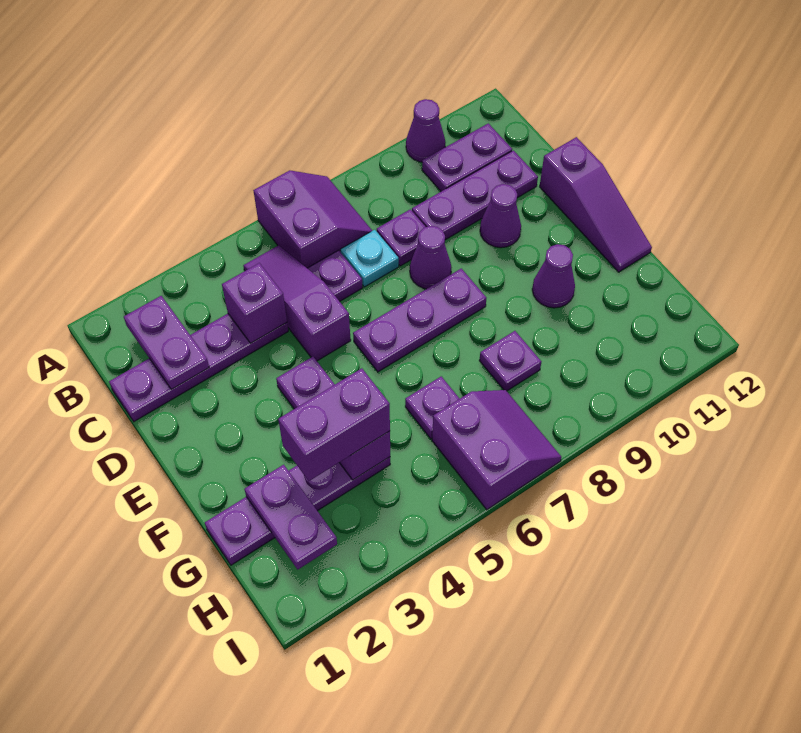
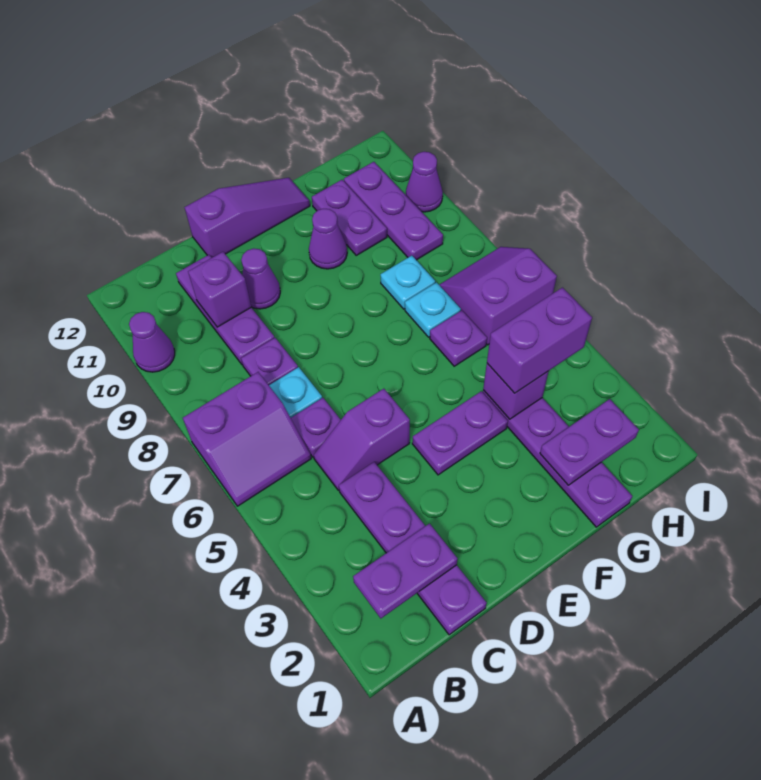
purple 2x2 slope [253,170,372,268] -> purple 2x2 slope turned to [183,372,311,506]
purple 1x3 slope [243,246,351,361] -> purple 1x2 slope [314,389,410,490]
purple 1x2 plate [422,123,512,191] -> purple 1x2 plate moved to [312,180,387,255]
purple 1x1 brick [222,263,287,343] -> purple 1x1 brick moved to [188,252,251,327]
purple 1x1 cone [410,226,452,289] -> purple 1x1 cone moved to [406,152,443,212]
purple 1x3 plate [353,268,486,372] -> purple 1x3 plate moved to [344,162,443,260]
purple 1x2 brick [278,368,390,481] -> purple 1x2 brick turned to [487,288,592,393]
none -> cyan 1x1 plate [405,282,461,337]
purple 1x1 plate [479,331,541,391] -> cyan 1x1 plate [381,256,435,309]

